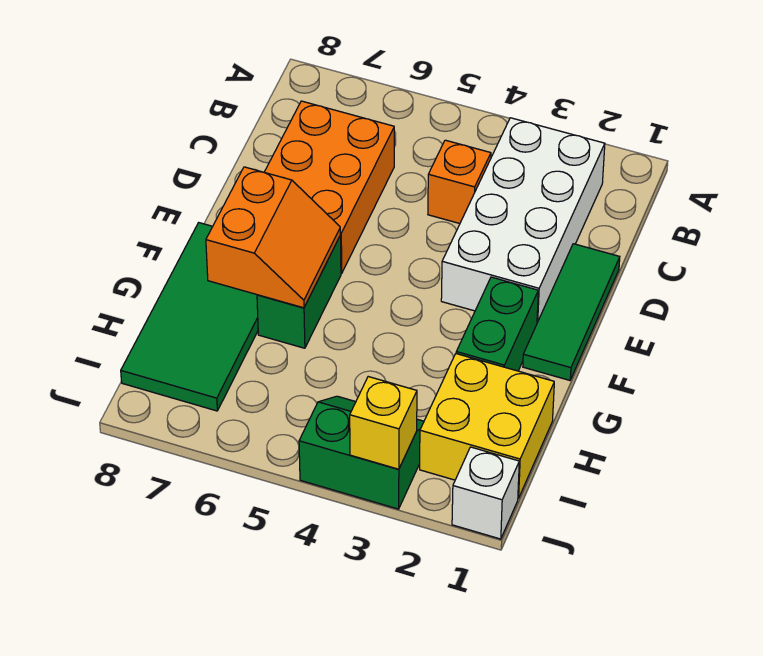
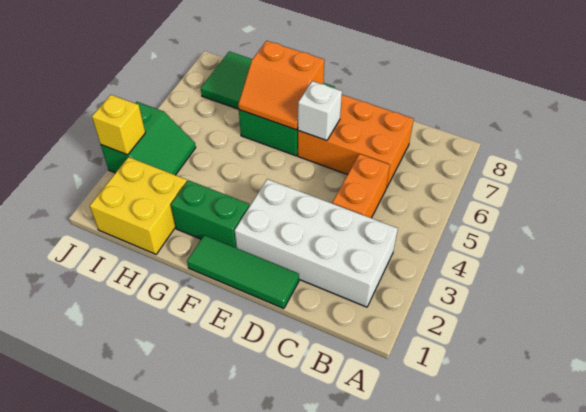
orange 1x1 brick [428,140,491,224] -> orange 1x2 brick [332,154,390,218]
white 1x1 brick [452,447,519,539] -> white 1x1 brick moved to [298,81,342,141]

